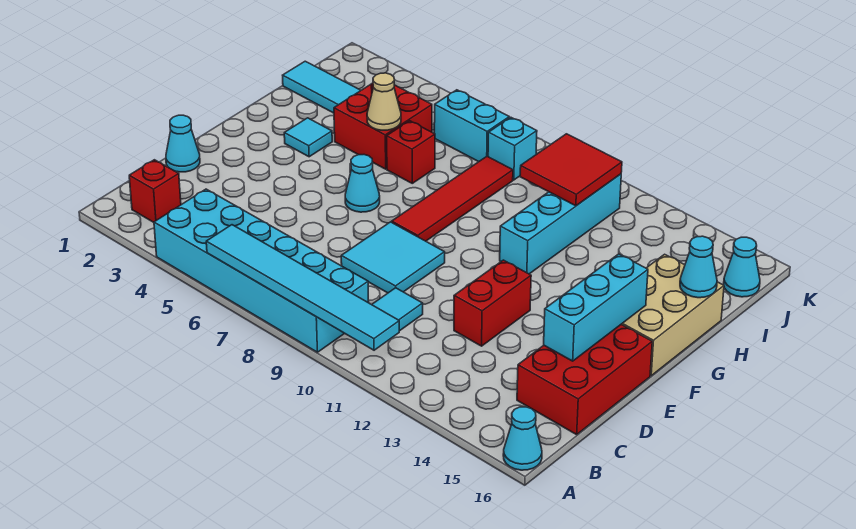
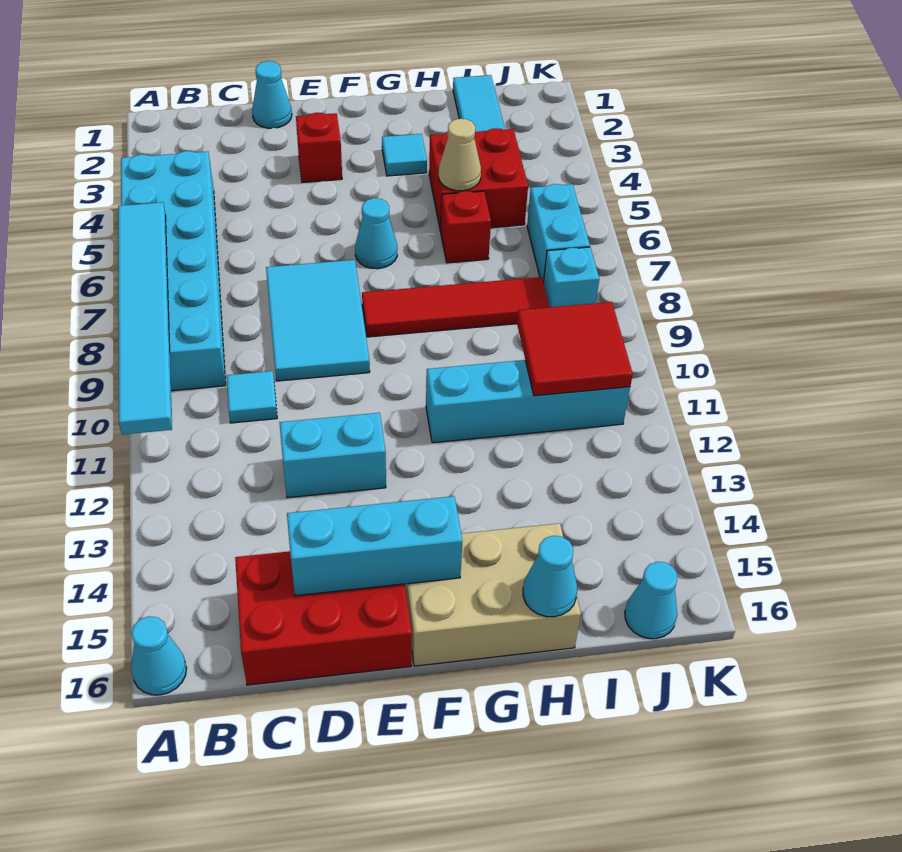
red 1x1 brick [129,160,181,222] -> red 1x1 brick moved to [296,112,342,182]
cyan 2x2 tile [341,222,445,293] -> cyan 2x3 tile [266,260,370,381]
red 1x2 brick [454,260,531,346] -> cyan 1x2 brick [279,413,386,498]

